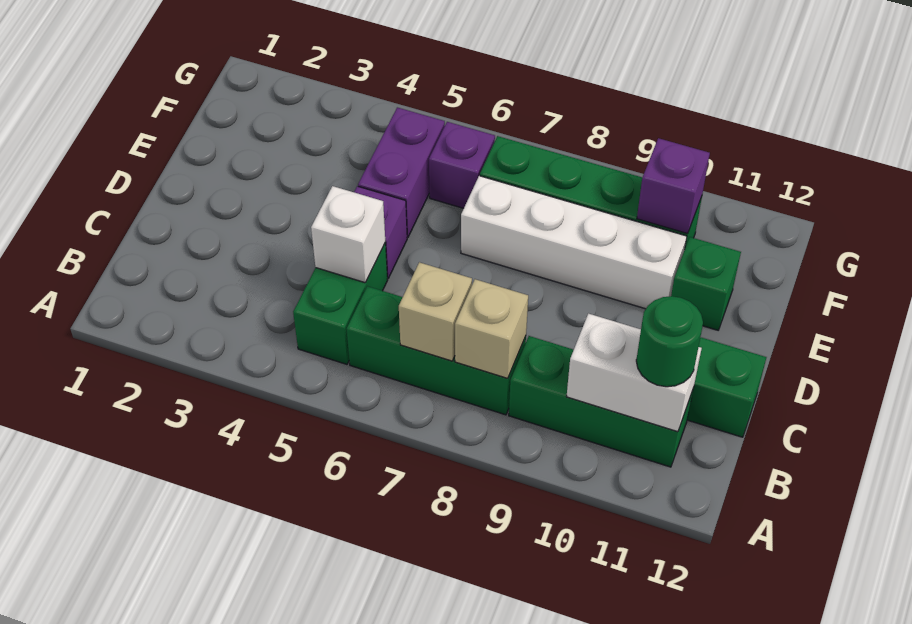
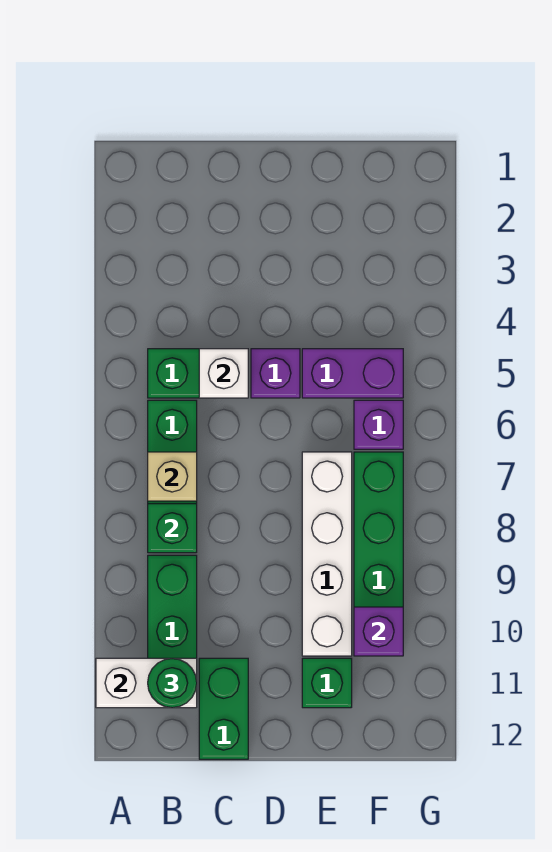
tan 1x1 brick [455,279,528,378] -> green 1x1 brick [148,504,197,553]
white 1x2 brick [567,314,702,432] -> white 1x2 brick turned to [96,658,197,708]

